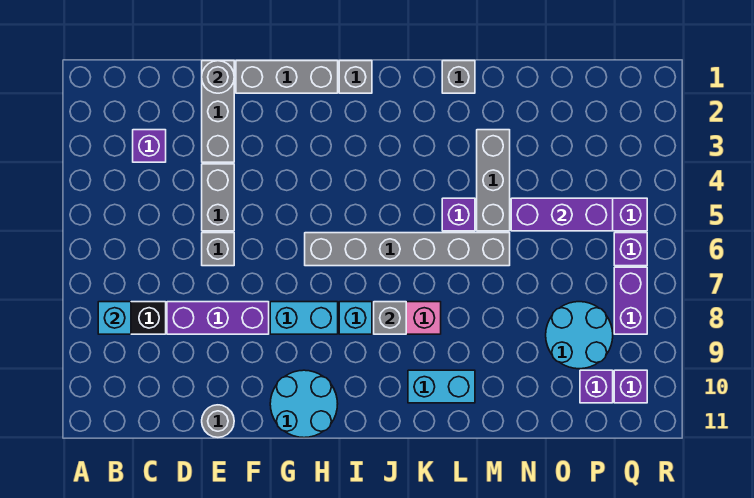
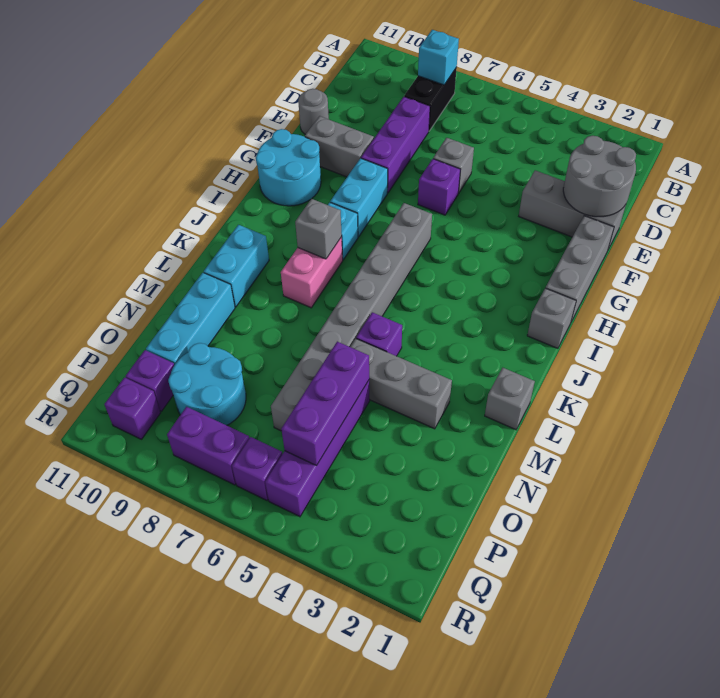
purple 1x1 brick [133,130,166,162] -> purple 1x1 brick moved to [418,159,460,215]
grey 1x1 round brick [202,61,234,93] -> grey 2x2 round brick [563,136,636,217]
grey 1x2 brick [202,164,234,231] -> grey 1x2 brick moved to [305,116,374,177]
grey 1x6 brick [305,233,510,266] -> grey 1x8 brick [271,203,432,431]
none -> cyan 1x3 brick [146,273,235,365]

